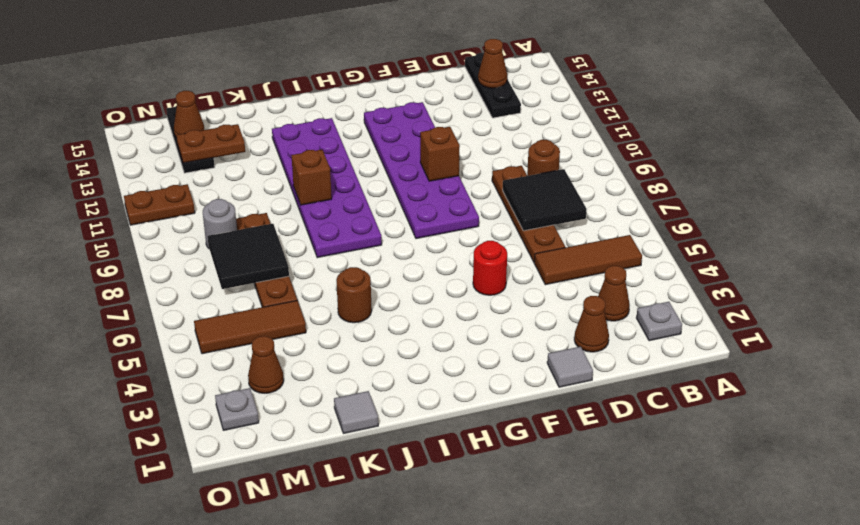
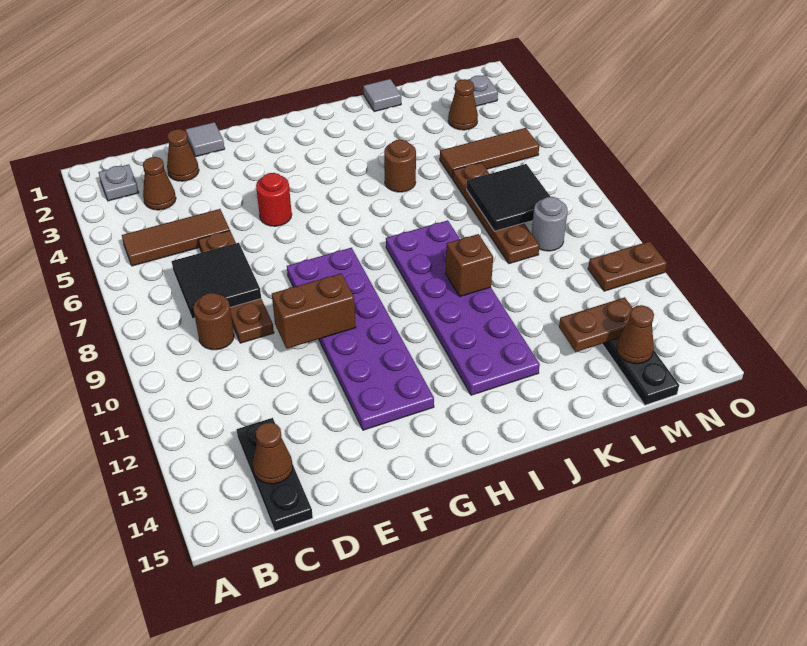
brown 1x1 brick [420,127,460,181] -> brown 1x2 brick [272,273,356,349]

